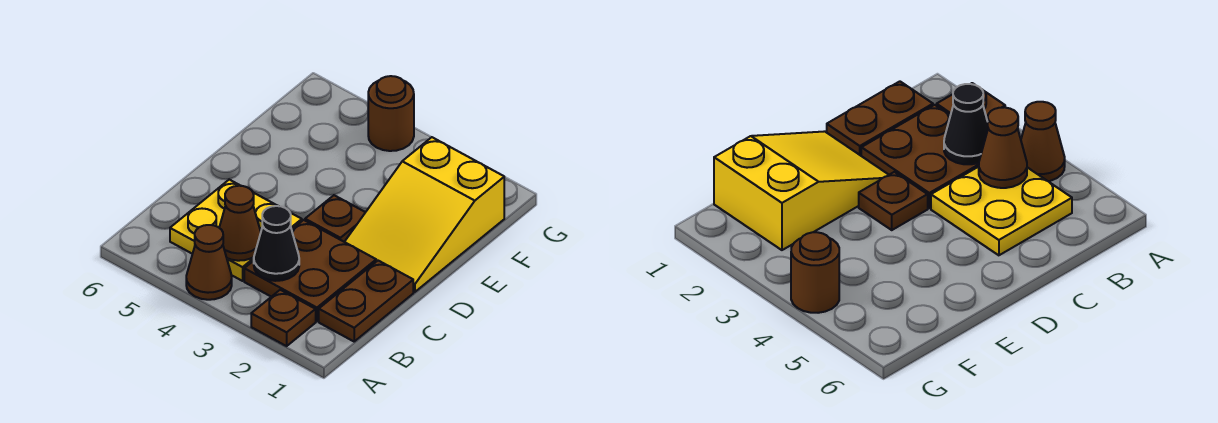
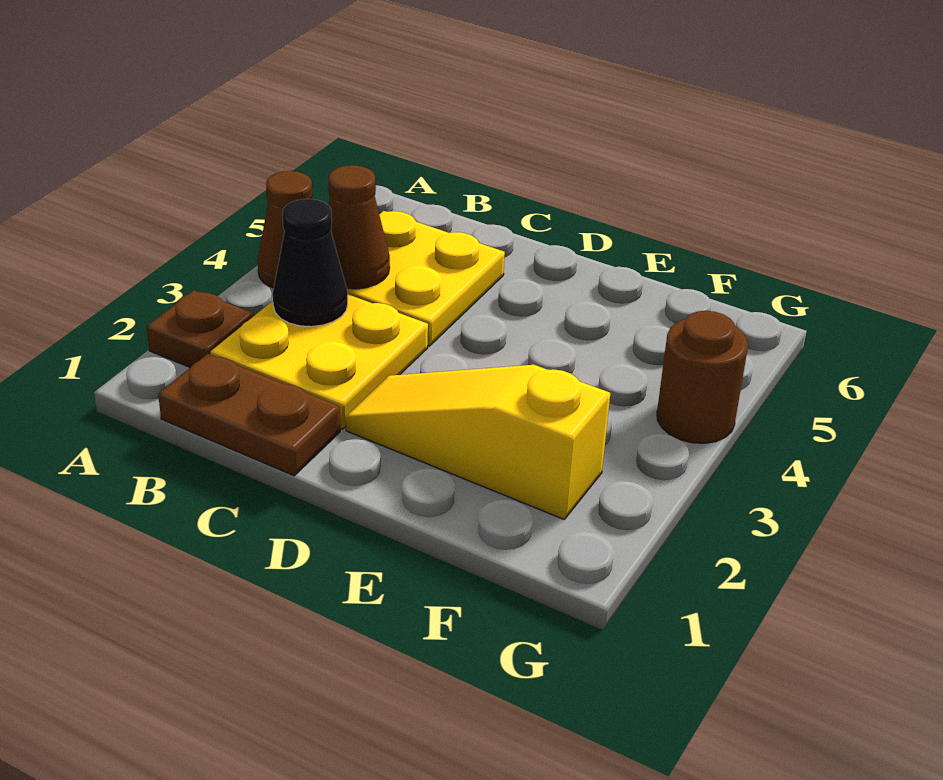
brown 2x2 plate [244,220,376,321] -> yellow 2x2 plate [210,295,428,429]
yellow 2x3 slope [345,137,504,292] -> yellow 1x3 slope [346,365,610,519]
brown 1x1 plate [305,195,365,242] -> none

